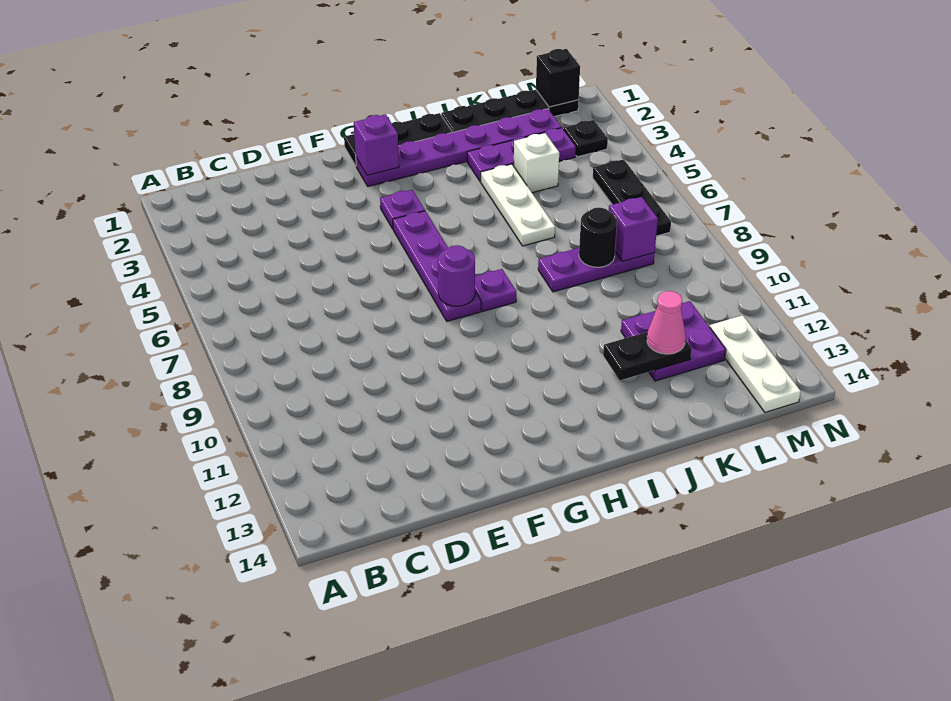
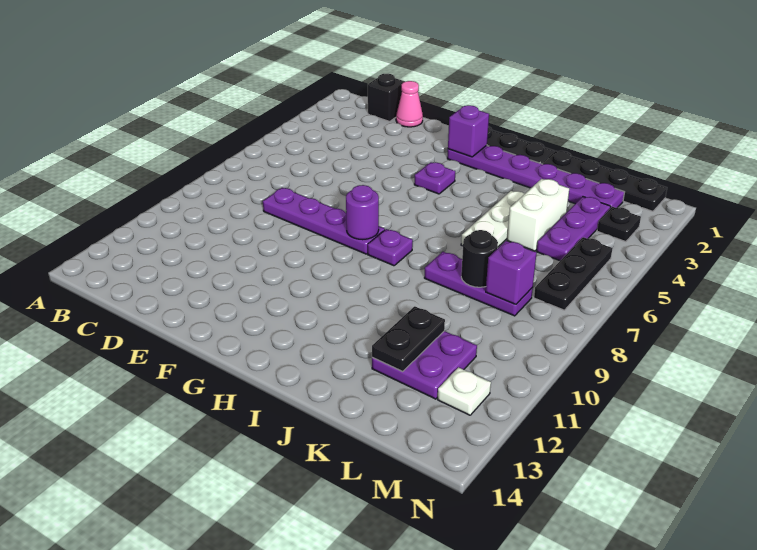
purple 1x4 plate [393,211,481,321] -> purple 1x4 plate turned to [263,188,385,254]
purple 1x3 plate [467,128,576,182] -> purple 1x3 plate turned to [537,197,611,261]
black 1x2 plate [603,332,692,380] -> black 1x2 plate turned to [372,306,445,372]
white 1x1 brick [514,133,559,193] -> white 1x2 brick [507,179,569,251]
pink 1x1 cone [647,291,686,354] -> pink 1x1 cone moved to [396,81,423,127]
black 1x1 brick [536,49,580,107] -> black 1x1 brick moved to [368,74,405,121]
white 1x3 plate [710,315,801,412] -> white 1x1 plate [438,367,491,415]

